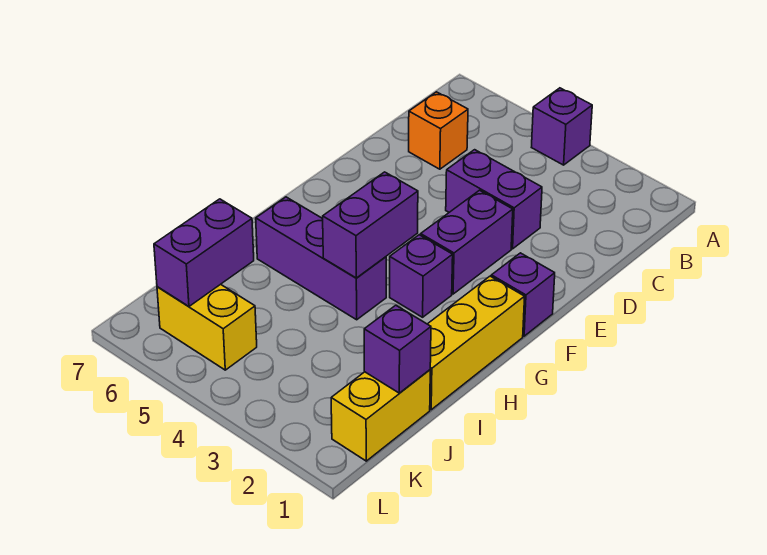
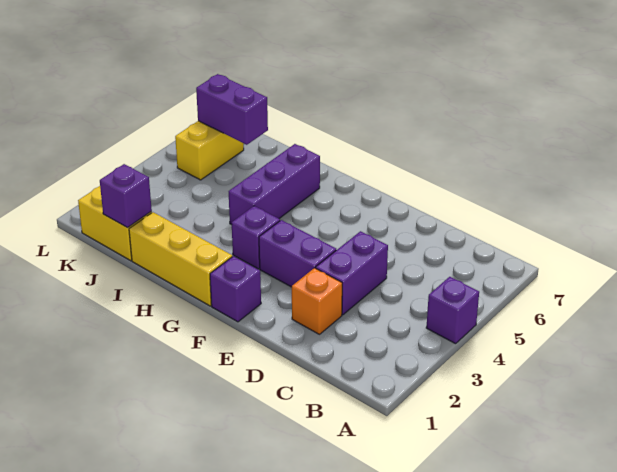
orange 1x1 brick [409,92,468,169] -> orange 1x1 brick moved to [292,268,342,334]
purple 1x2 brick [323,172,418,278] -> none

